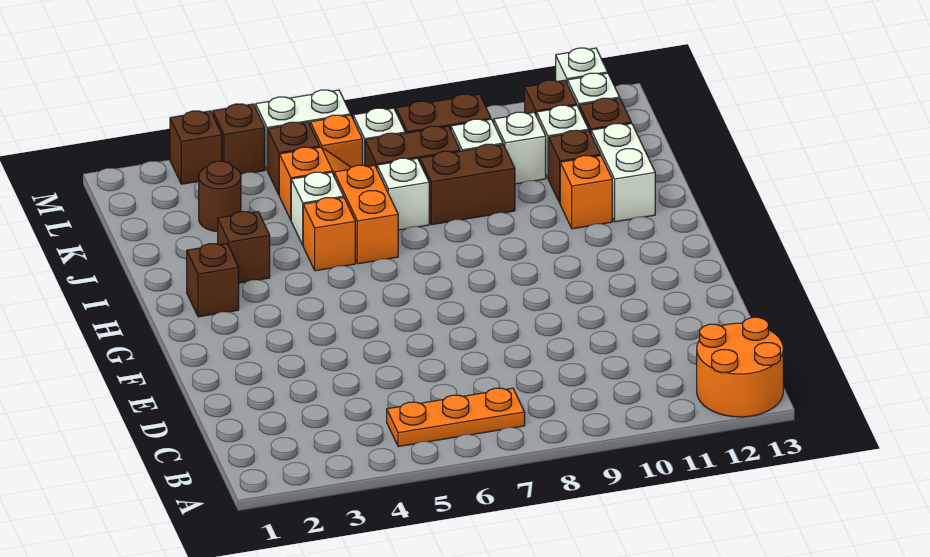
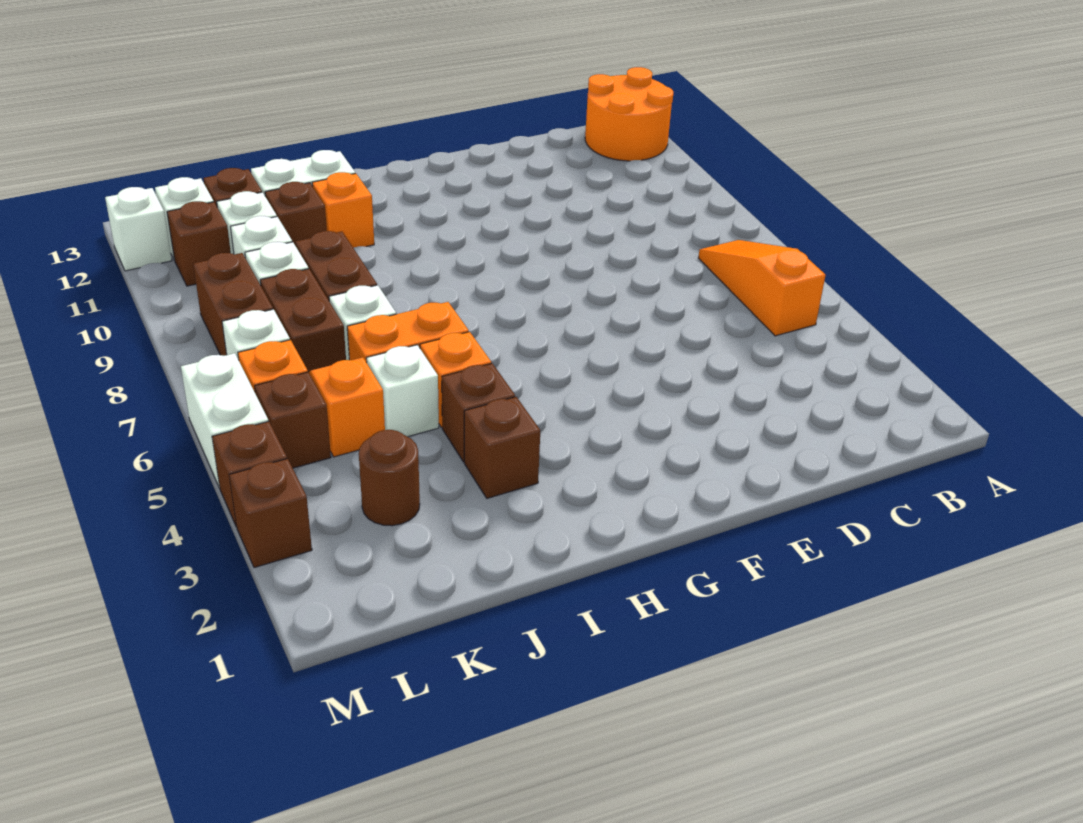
orange 1x3 plate [387,388,525,447] -> orange 1x3 slope [698,240,826,336]
brown 1x1 brick [187,244,239,317] -> brown 1x1 brick moved to [442,363,515,462]

